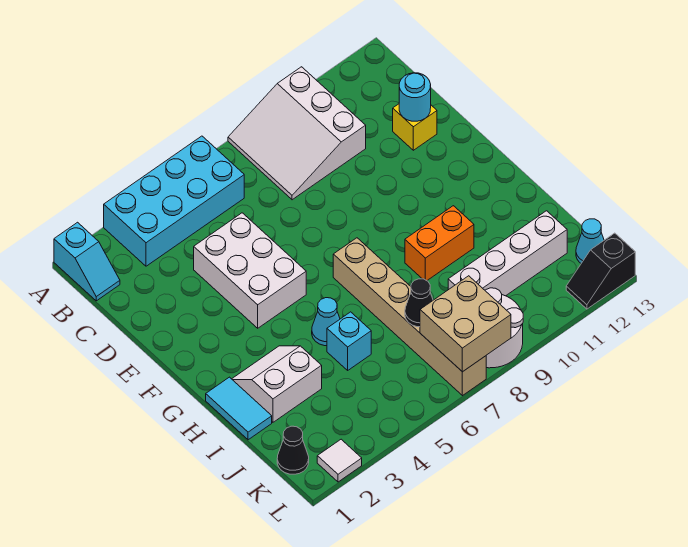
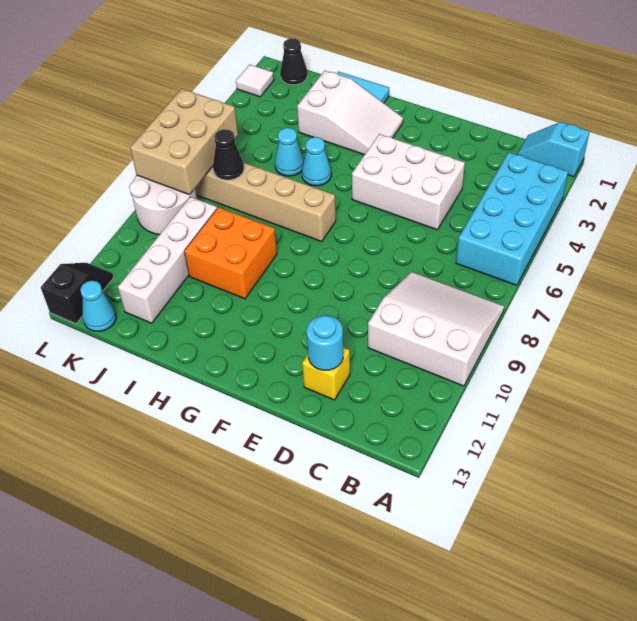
white 2x2 slope [232,346,322,422] -> white 2x3 slope [297,71,403,155]
orange 1x2 brick [405,206,474,281] -> orange 2x2 brick [184,207,277,299]
cyan 1x1 brick [327,312,371,370] -> cyan 1x1 cone [275,128,304,176]
tan 2x2 brick [420,276,511,372] -> tan 2x3 brick [130,89,238,195]

